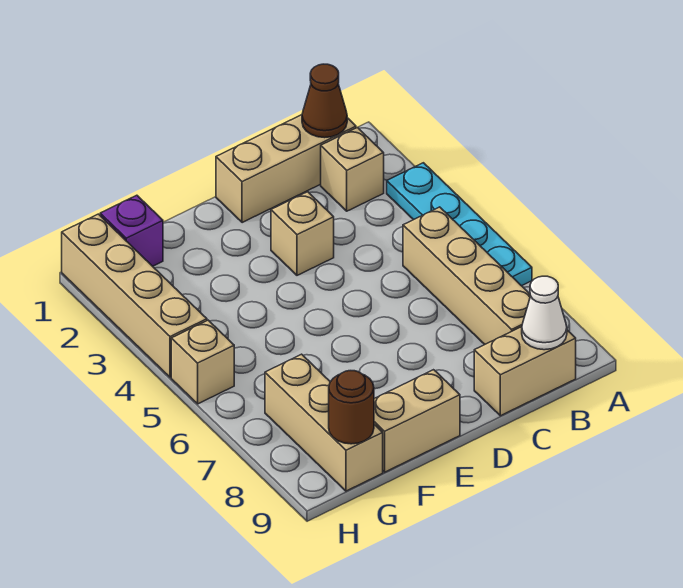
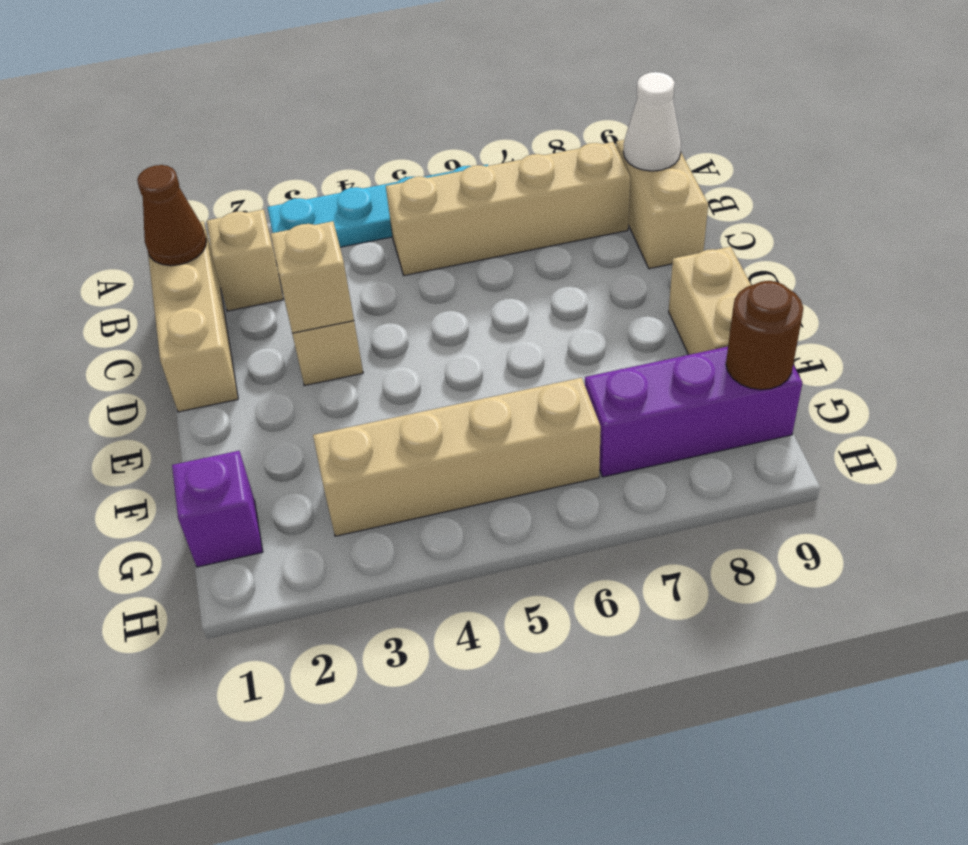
tan 1x3 brick [265,354,383,491] -> purple 1x3 brick [585,347,802,477]
tan 1x4 brick [62,214,207,377] -> tan 1x4 brick moved to [313,378,601,536]
tan 1x1 brick [171,320,234,404] -> tan 1x1 brick moved to [271,221,354,333]

